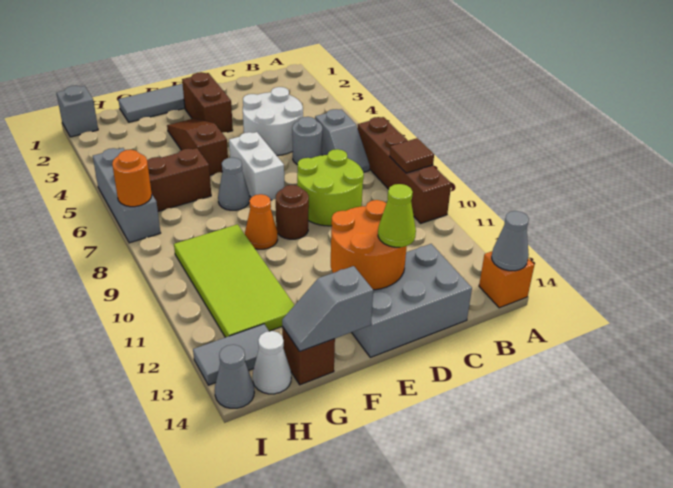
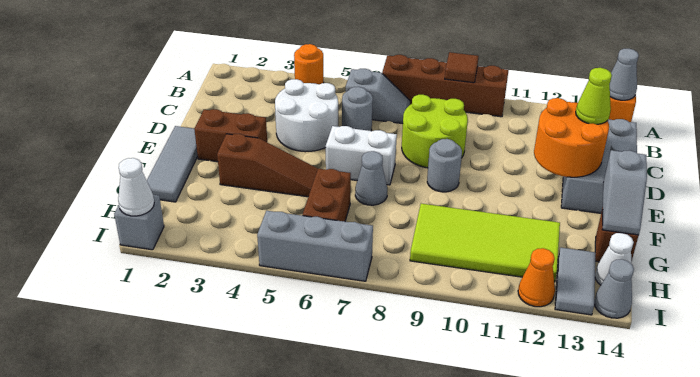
brown 1x1 round brick [276,185,309,239] -> grey 1x1 round brick [427,139,462,192]
brown 1x3 slope [167,118,228,175] -> brown 1x3 slope turned to [217,134,318,197]
orange 1x1 cone [245,194,278,249] -> orange 1x1 cone moved to [518,248,555,307]
none -> white 1x1 cone [118,158,154,216]
orange 1x1 round brick [112,150,152,207] -> orange 1x1 round brick moved to [294,44,324,84]

